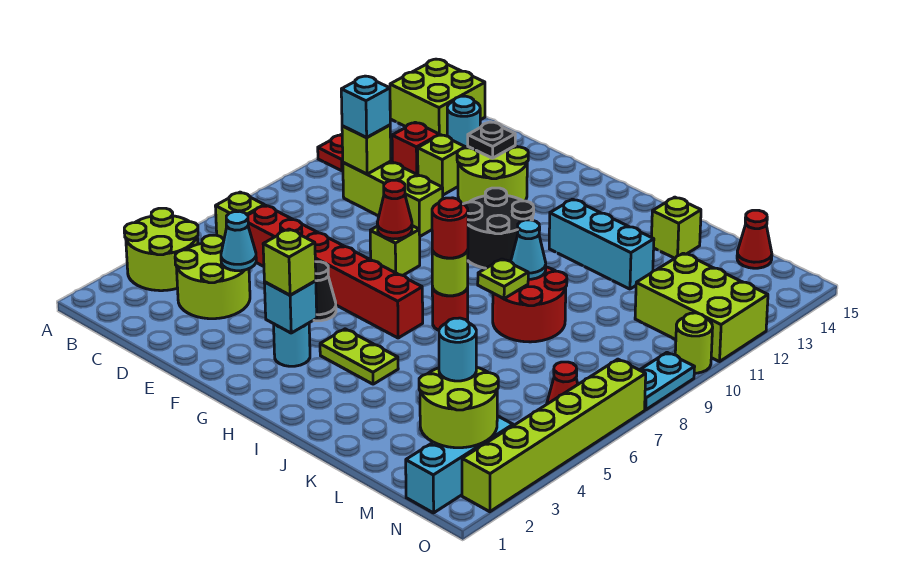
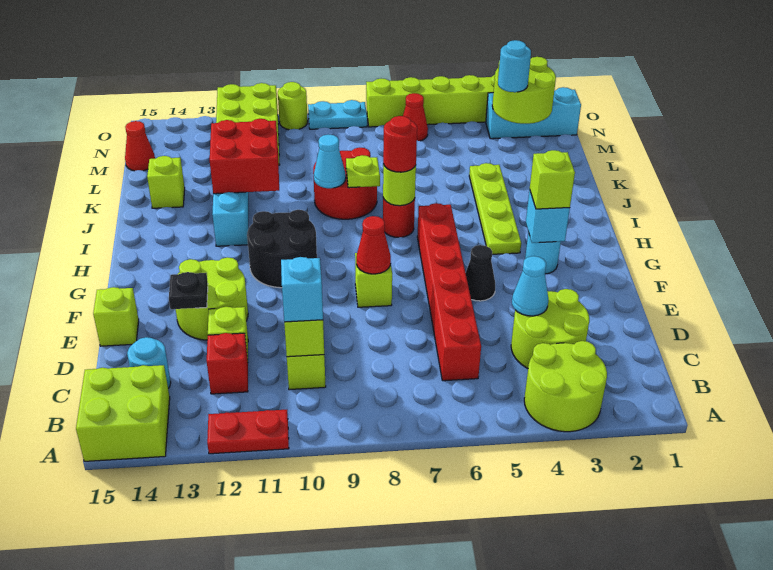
lime 1x1 brick [215,192,265,241] -> lime 1x1 brick moved to [93,287,139,346]
lime 1x2 plate [320,329,398,384] -> lime 1x4 plate [469,163,521,254]
none -> red 2x2 brick [210,119,279,194]

